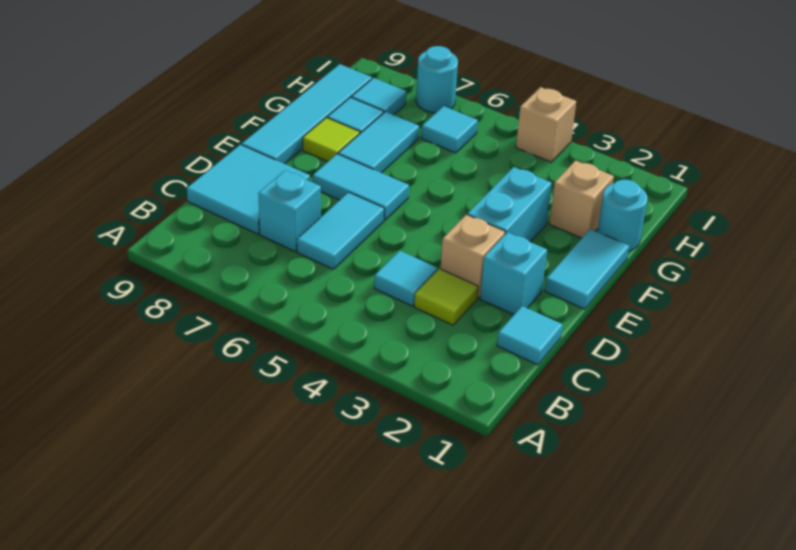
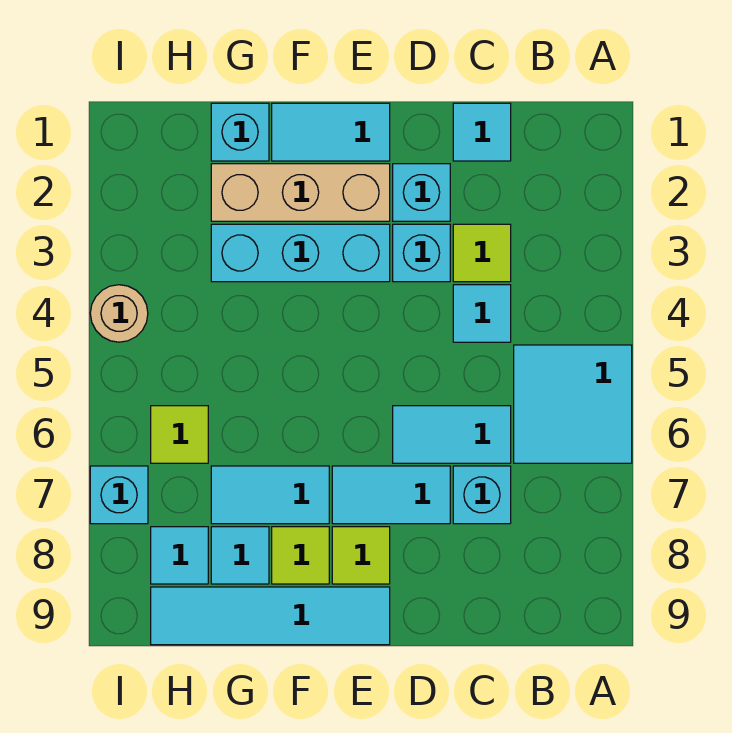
cyan 2x2 tile [187,145,310,234] -> cyan 2x2 tile moved to [514,345,632,463]
tan 1x1 brick [441,215,505,298] -> cyan 1x1 brick [393,224,450,282]
cyan 1x2 brick [467,167,552,242] -> cyan 1x3 brick [211,224,390,282]
cyan 1x2 tile [313,154,409,220] -> cyan 1x2 tile turned to [332,466,450,524]
none -> lime 1x1 tile [332,527,390,584]
cyan 1x1 round brick [597,180,647,251] -> cyan 1x1 brick [211,103,269,161]
tan 1x1 brick [549,161,614,238] -> tan 1x3 brick [211,164,390,221]
cyan 1x1 tile [421,106,478,153] -> lime 1x1 tile [151,406,208,463]
tan 1x1 brick [516,87,576,162] -> tan 1x1 round brick [90,285,148,342]
cyan 1x1 round brick [416,46,458,113] -> cyan 1x1 brick [90,466,148,524]

